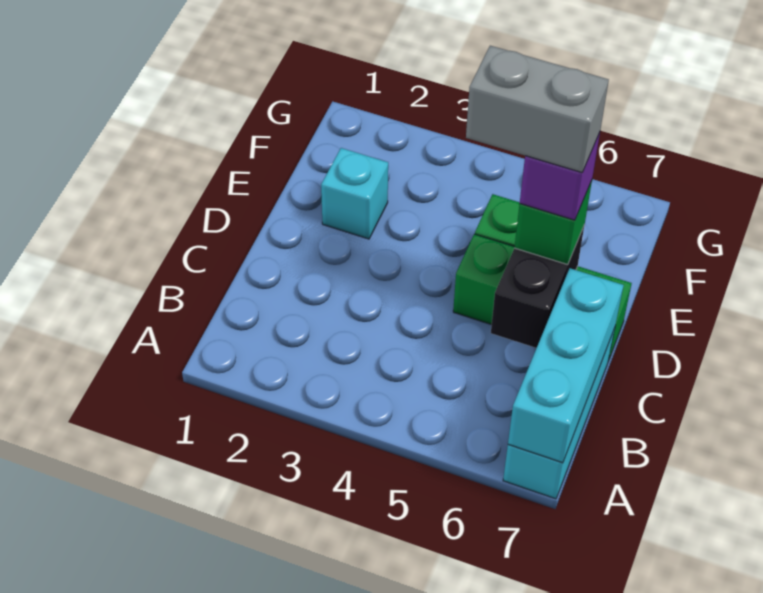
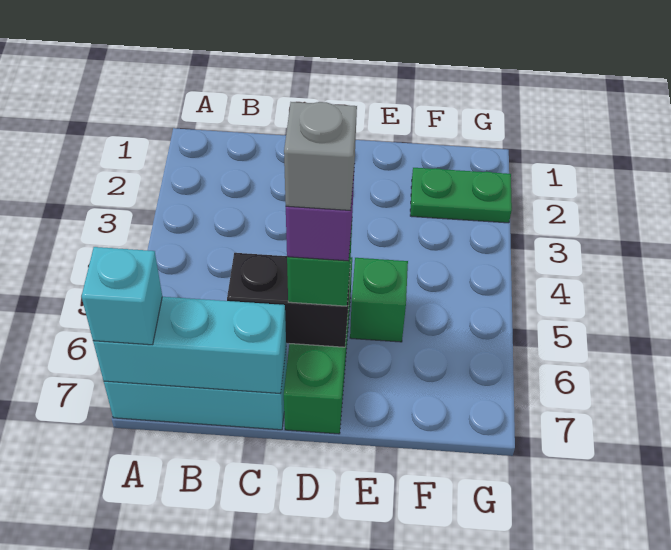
grey 1x2 brick [466,46,609,172] -> grey 1x1 brick [284,102,357,211]
cyan 1x1 brick [321,148,388,239] -> cyan 1x1 brick moved to [81,247,162,345]
none -> green 1x2 plate [410,168,512,223]

